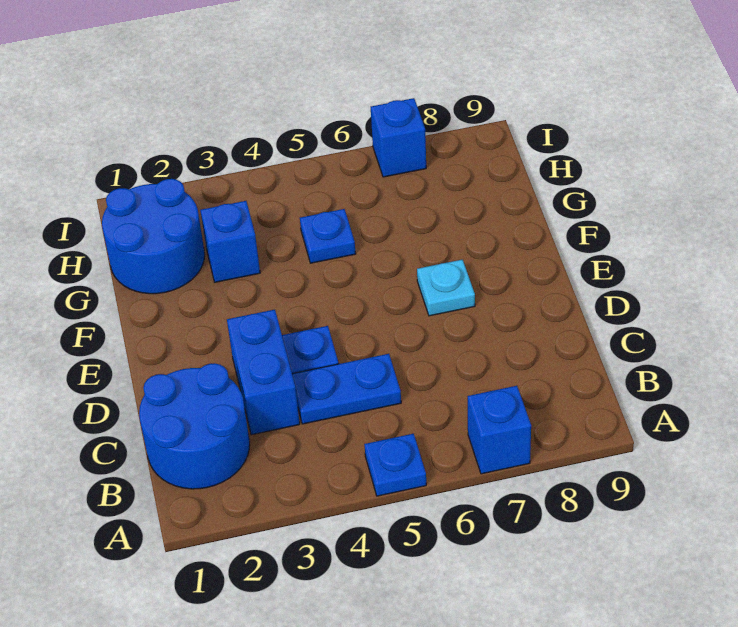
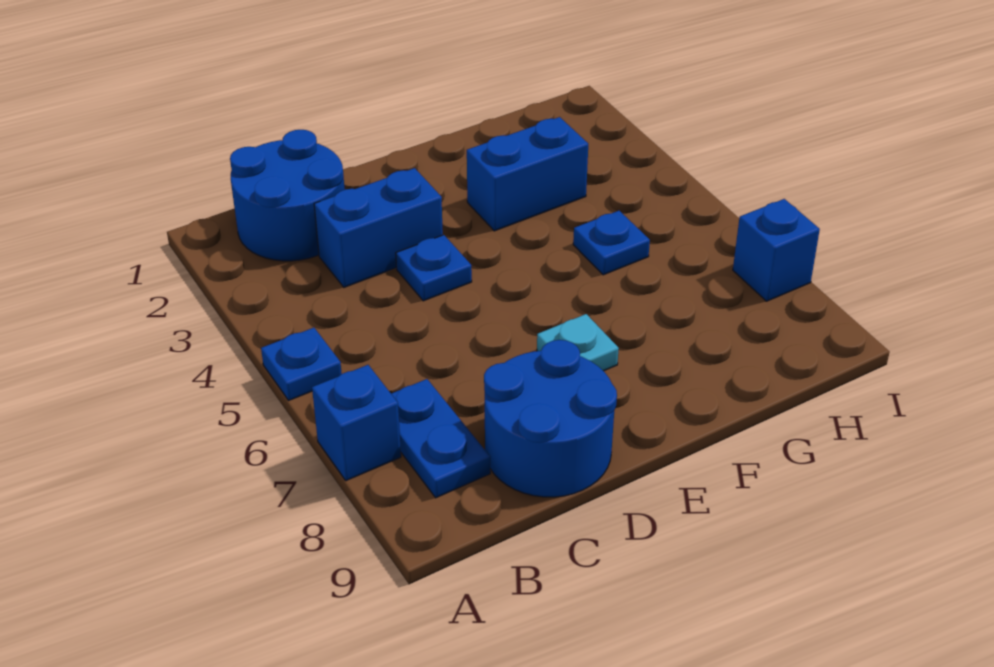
blue 1x2 plate [292,354,401,424] -> blue 1x2 plate moved to [391,379,490,498]
blue 2x2 round brick [102,179,205,294] -> blue 2x2 round brick moved to [484,340,617,497]
blue 1x1 brick [200,201,260,282] -> blue 1x2 brick [467,117,588,231]

